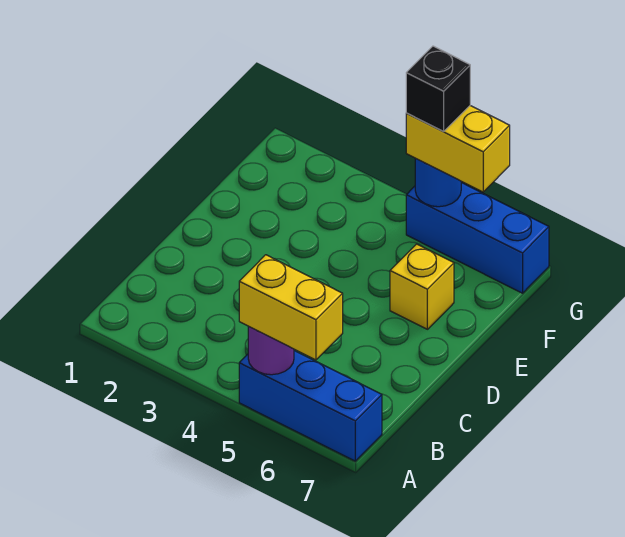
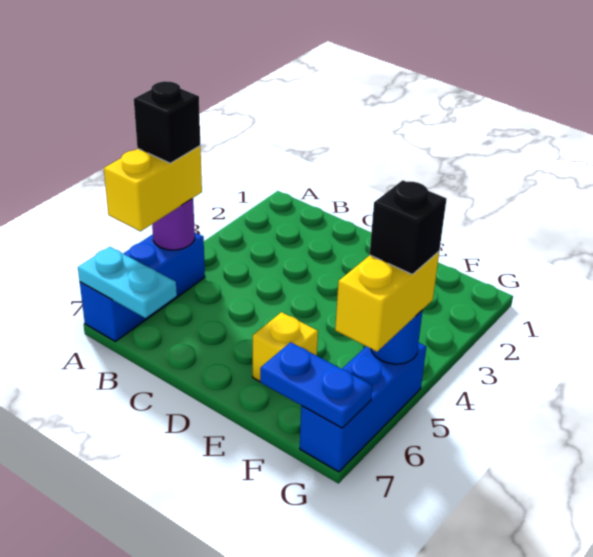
none -> black 1x1 brick [134,81,200,163]
none -> cyan 1x2 plate [78,247,177,318]
none -> blue 1x2 plate [260,342,372,428]

